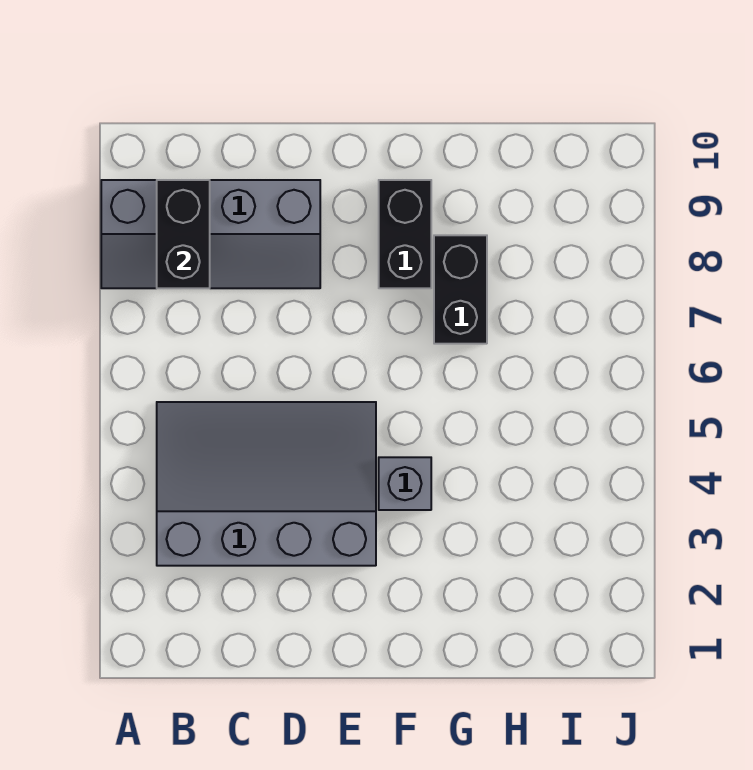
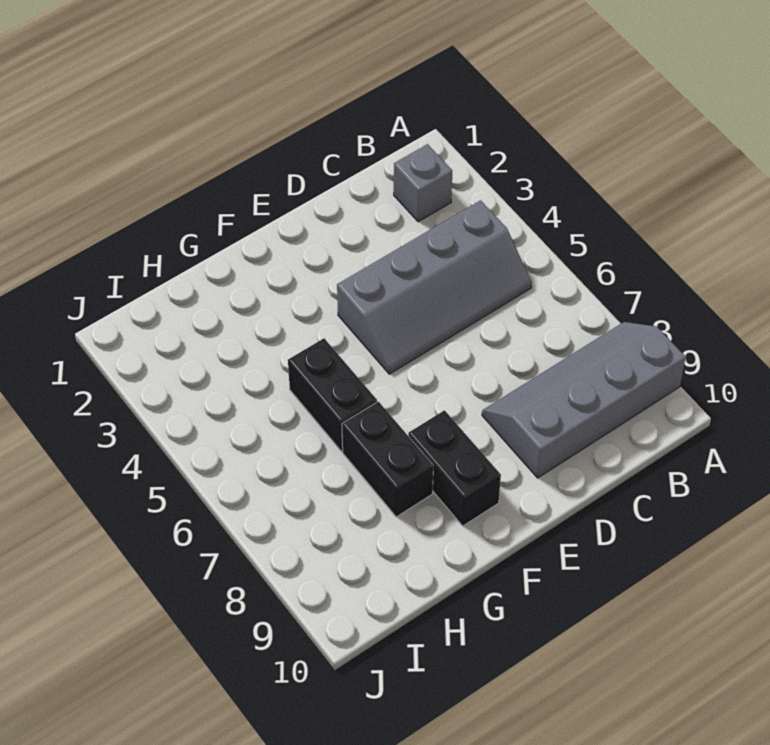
grey 3x4 slope [157,402,376,566] -> grey 2x4 slope [337,200,532,374]
black 1x2 brick [157,180,210,288] -> black 1x2 brick moved to [288,338,377,451]
grey 1x1 brick [379,457,431,510] -> grey 1x1 brick moved to [394,144,452,222]

